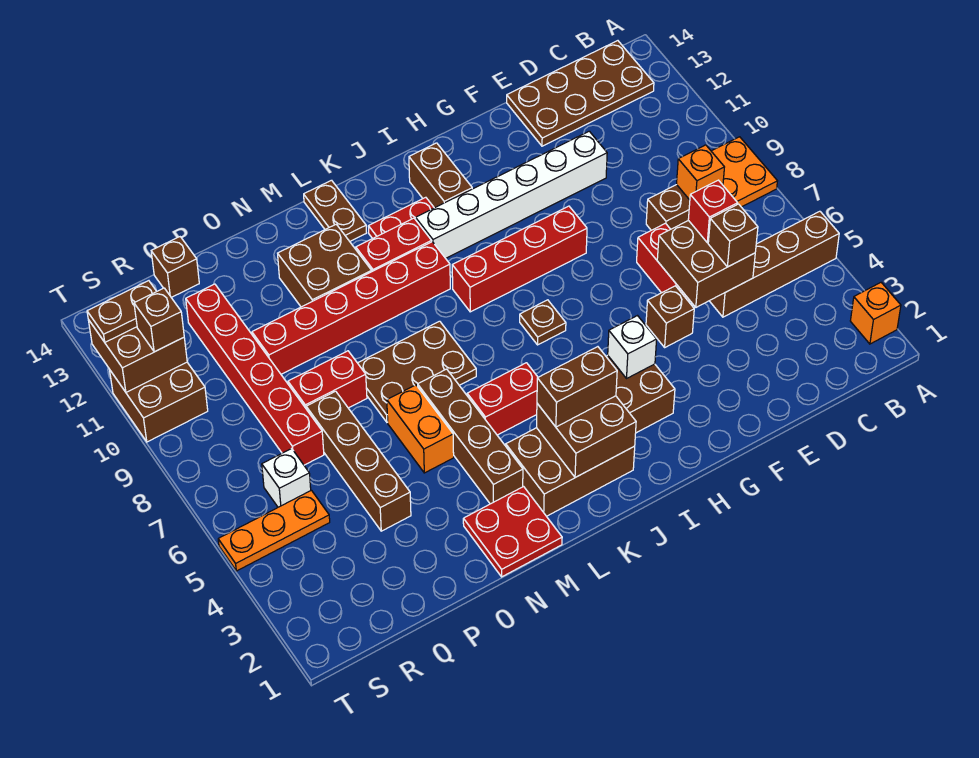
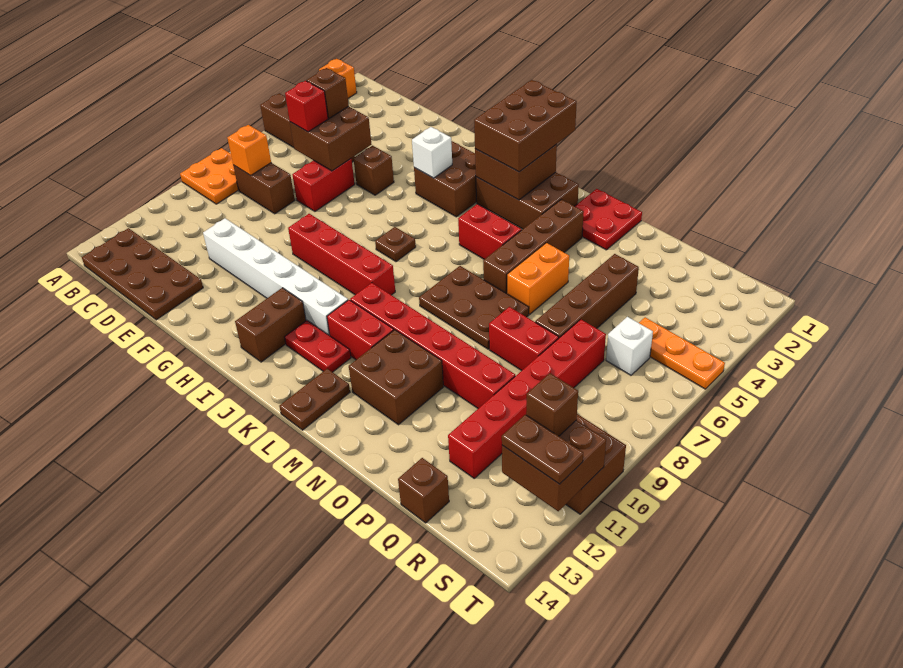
brown 1x2 brick [537,347,617,427] -> brown 2x3 brick [474,80,577,172]

